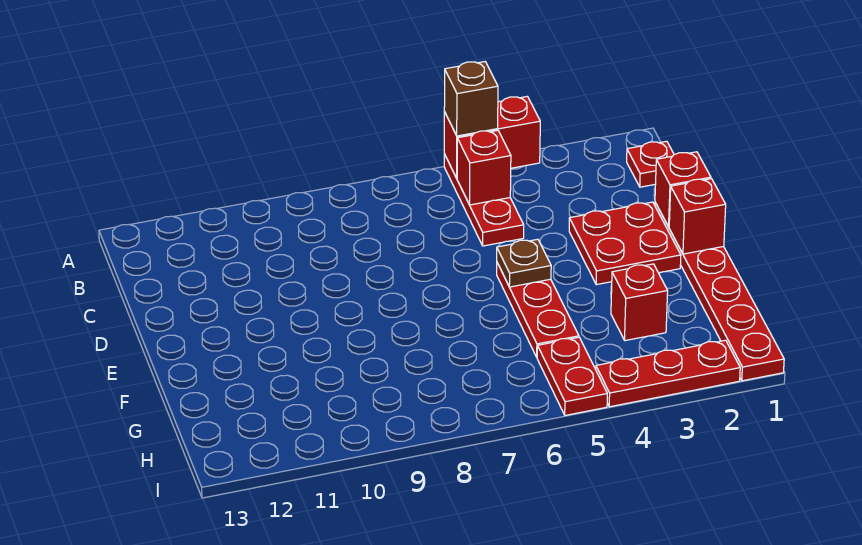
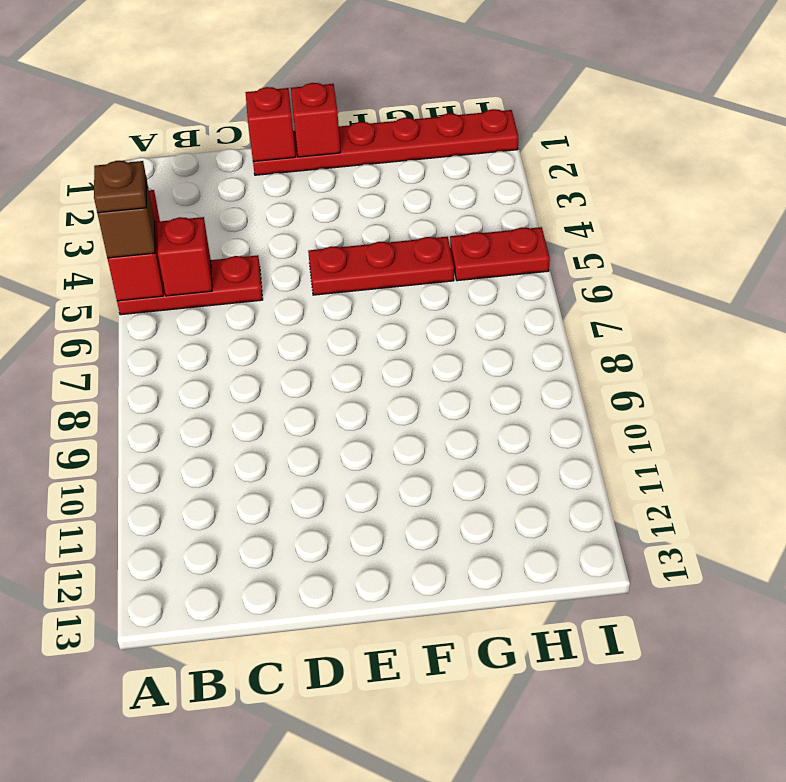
red 1x1 plate [627,141,674,187] -> none
red 2x2 plate [569,202,681,285] -> none
brown 1x1 plate [497,239,551,287] -> brown 1x1 plate moved to [94,161,146,213]
red 1x1 brick [611,264,668,341] -> none
red 1x3 plate [596,340,740,407] -> none

